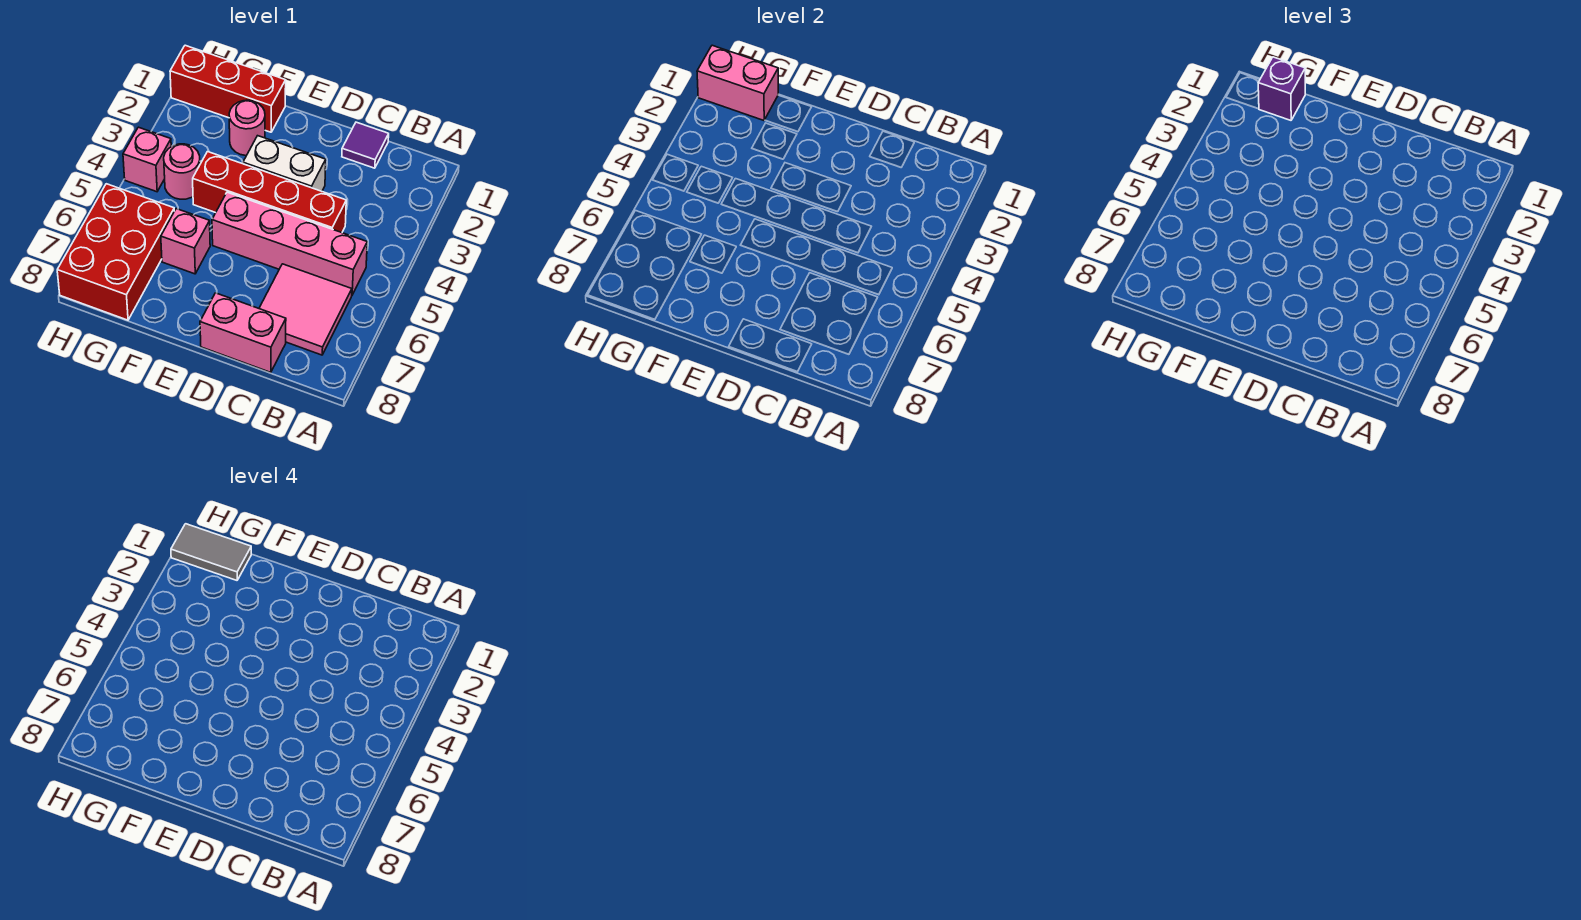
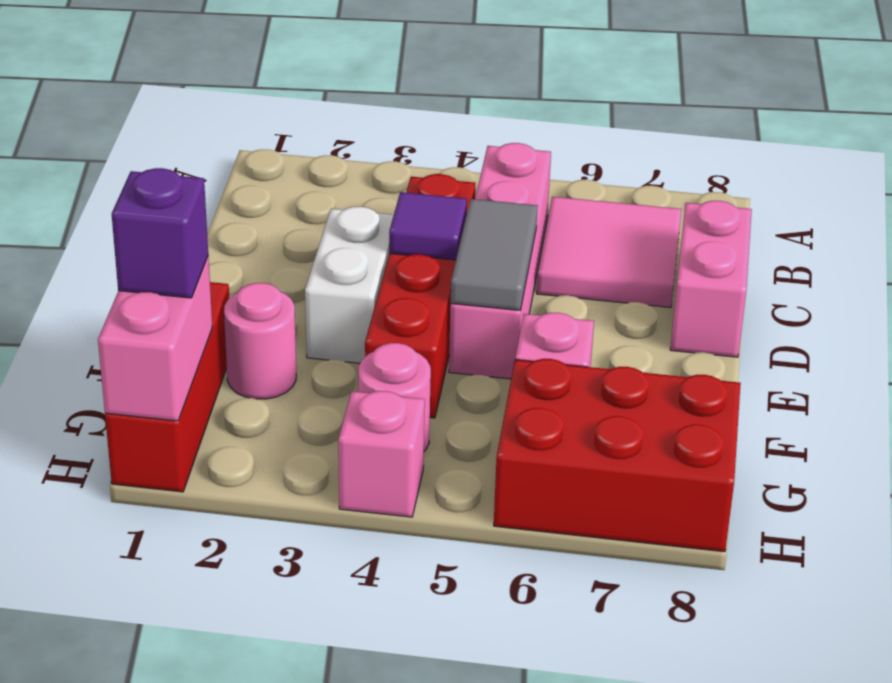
purple 1x1 tile [342,122,389,168] -> purple 1x1 tile moved to [389,192,467,260]
grey 1x2 tile [171,524,251,580] -> grey 1x2 tile moved to [451,199,538,311]

